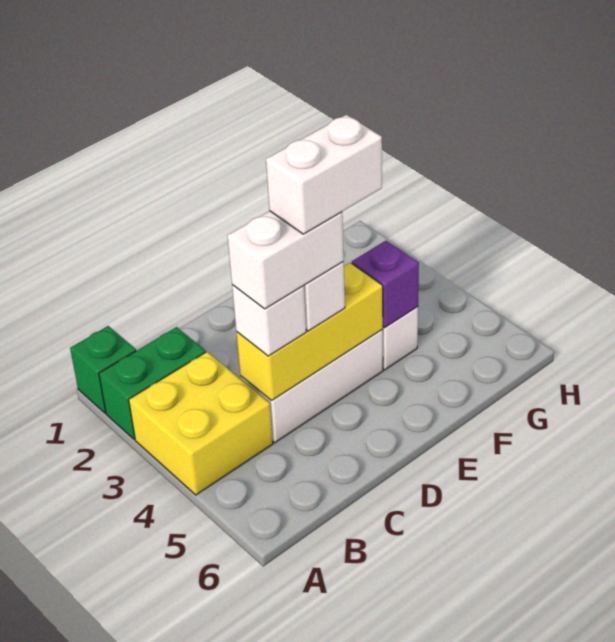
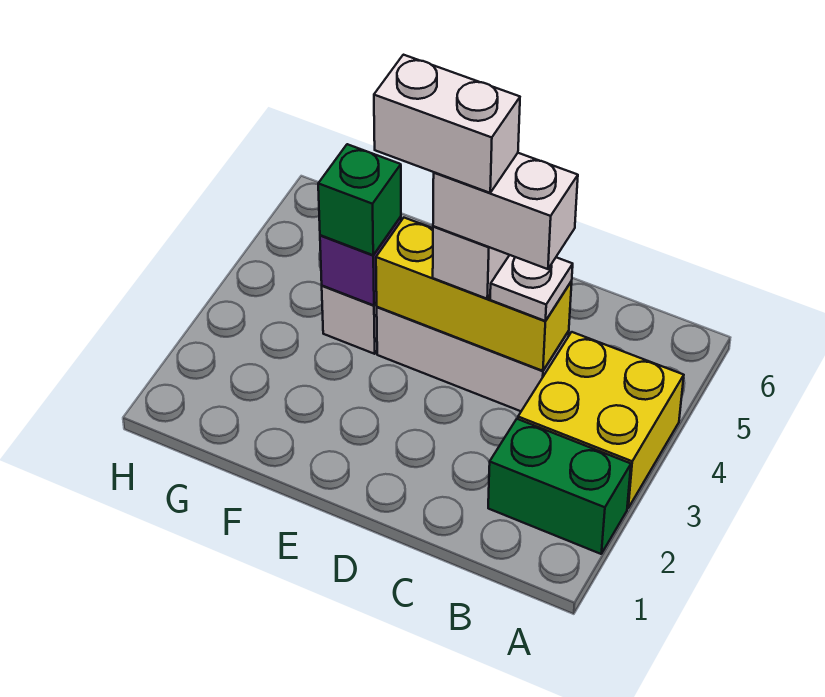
green 1x1 brick [70,326,136,413] -> green 1x1 brick moved to [318,144,401,255]
white 1x1 brick [232,285,306,356] -> white 1x1 plate [490,255,573,321]

